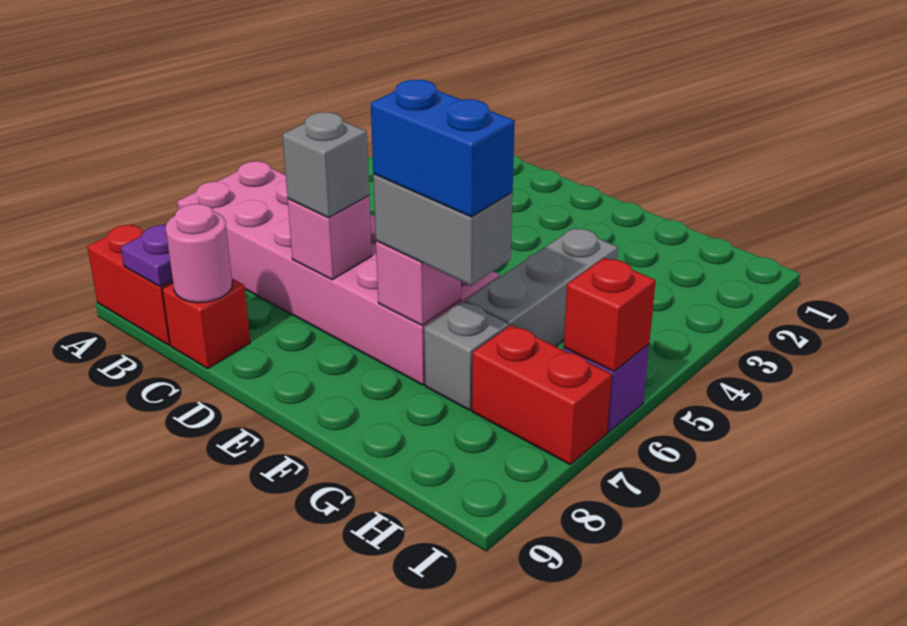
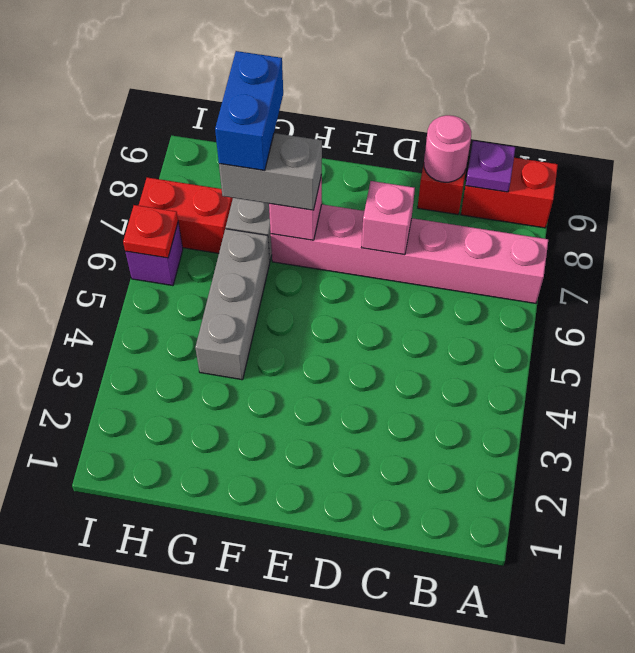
pink 2x6 brick [177,161,500,385] -> pink 1x6 brick [271,204,548,303]
grey 1x1 brick [282,112,369,218] -> none
blue 1x2 brick [371,80,515,217] -> blue 1x2 brick turned to [215,51,283,171]
red 1x1 brick [564,258,656,372] -> red 1x1 plate [123,205,178,258]

